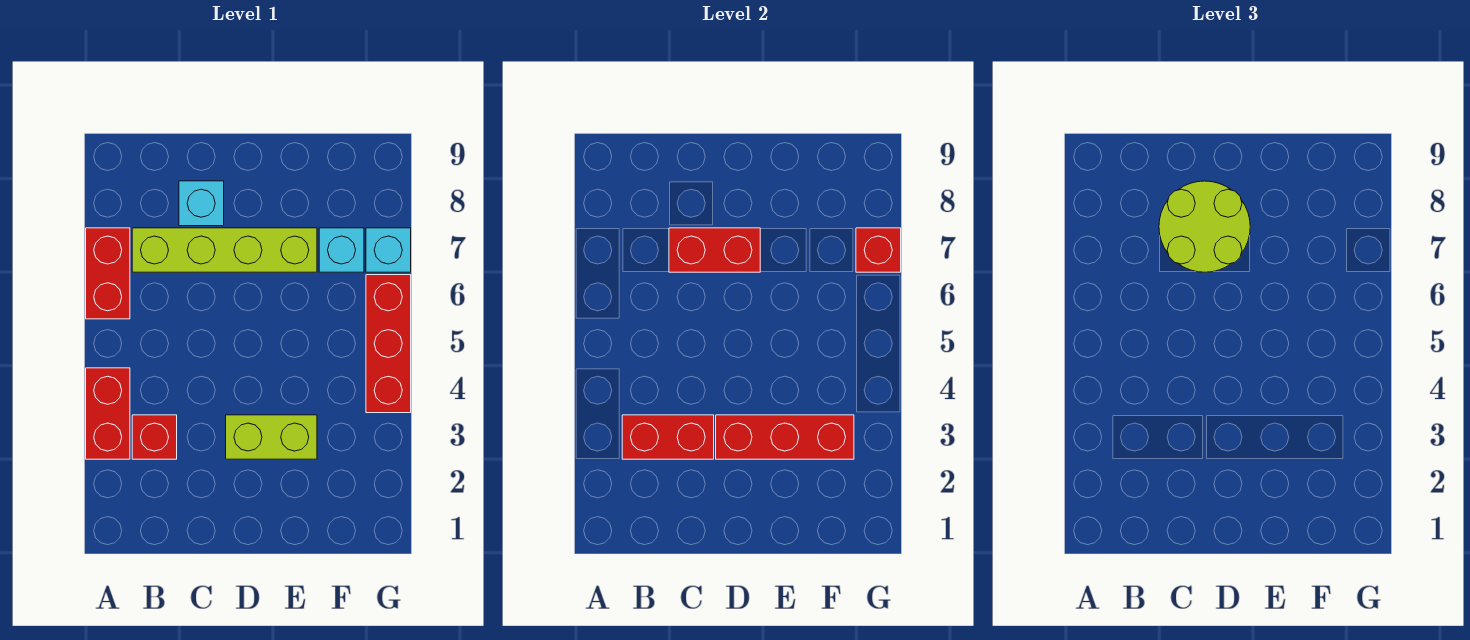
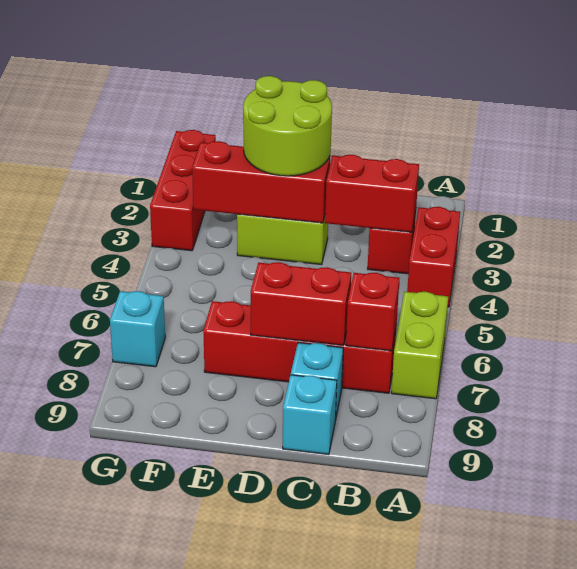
red 1x2 brick [86,228,130,319] -> lime 1x2 brick [391,292,448,399]
lime 1x4 brick [132,228,317,272] -> red 1x4 brick [203,301,397,393]
lime 2x2 round brick [1159,181,1250,272] -> lime 2x2 round brick moved to [243,76,332,176]
cyan 1x1 brick [319,228,364,272] -> cyan 1x1 brick moved to [283,375,337,455]
red 1x3 brick [366,275,411,413] -> red 1x3 brick moved to [150,130,216,251]
red 1x1 brick [856,228,901,272] -> red 1x1 brick moved to [346,273,399,351]

